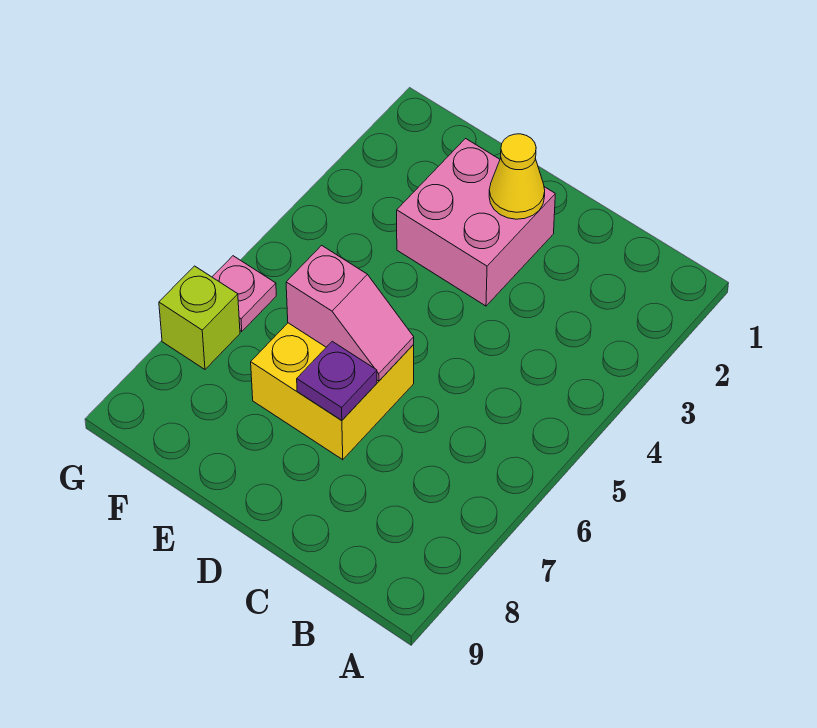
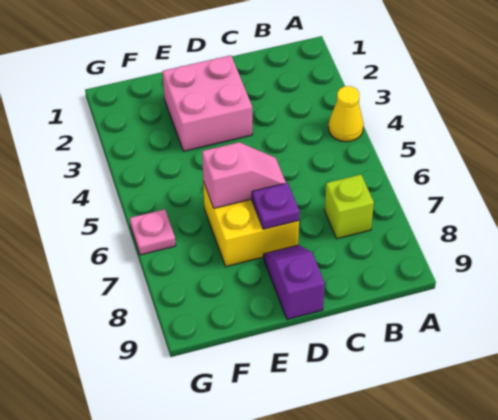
yellow 1x1 cone [489,134,545,219] -> yellow 1x1 cone moved to [328,86,364,142]
none -> purple 1x2 slope [263,245,325,319]
lime 1x1 brick [159,266,240,369] -> lime 1x1 brick moved to [325,175,374,239]

